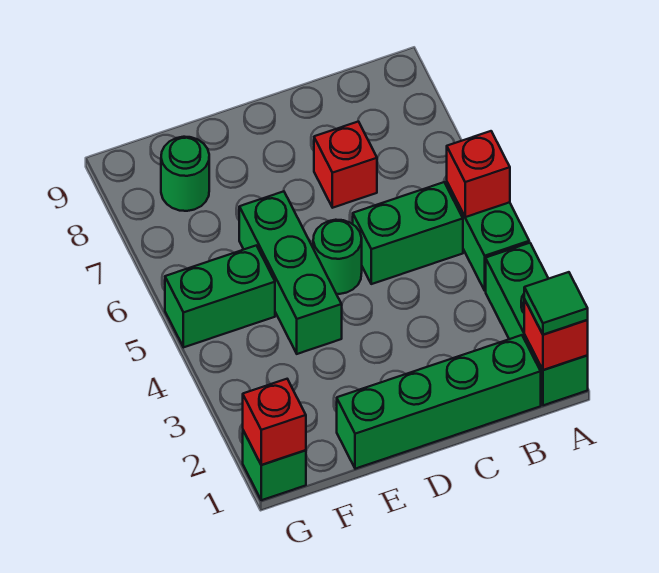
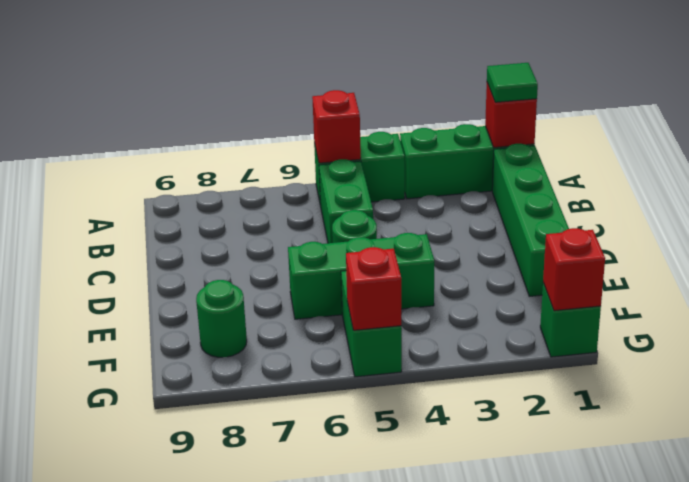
red 1x1 brick [314,122,377,208] -> red 1x1 brick moved to [346,247,401,330]

